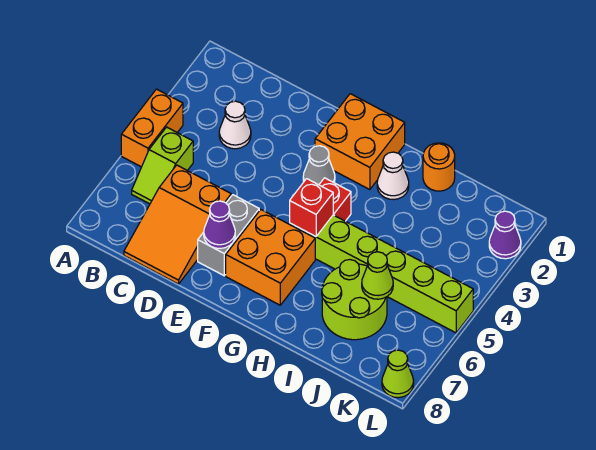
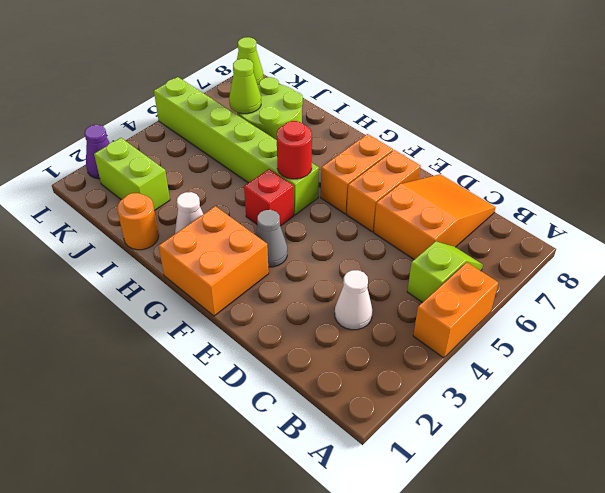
grey 1x2 brick [198,195,259,276] -> orange 1x2 brick [347,150,421,232]
purple 1x1 cone [204,201,235,248] -> none
orange 2x2 brick [226,210,315,305] -> orange 1x2 brick [321,134,393,214]
red 1x1 brick [290,179,333,237] -> red 1x1 round brick [277,121,312,179]
none -> lime 1x2 brick [94,138,170,211]

